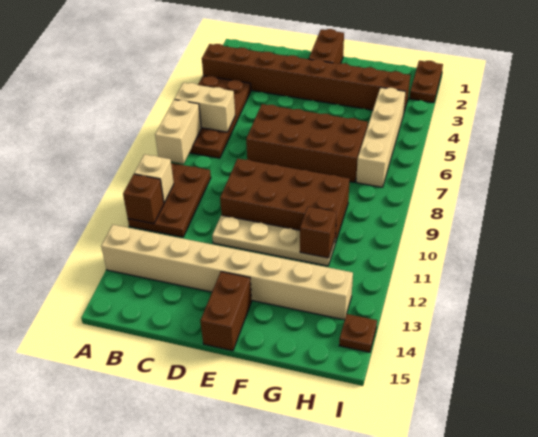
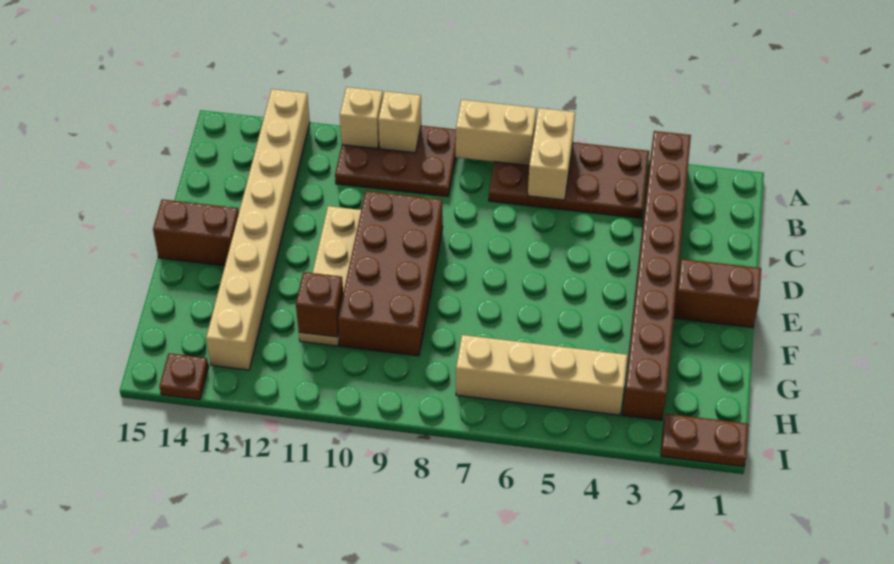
brown 1x1 brick [123,174,164,224] -> tan 1x1 brick [340,87,383,149]
brown 2x4 brick [246,104,368,182] -> none

